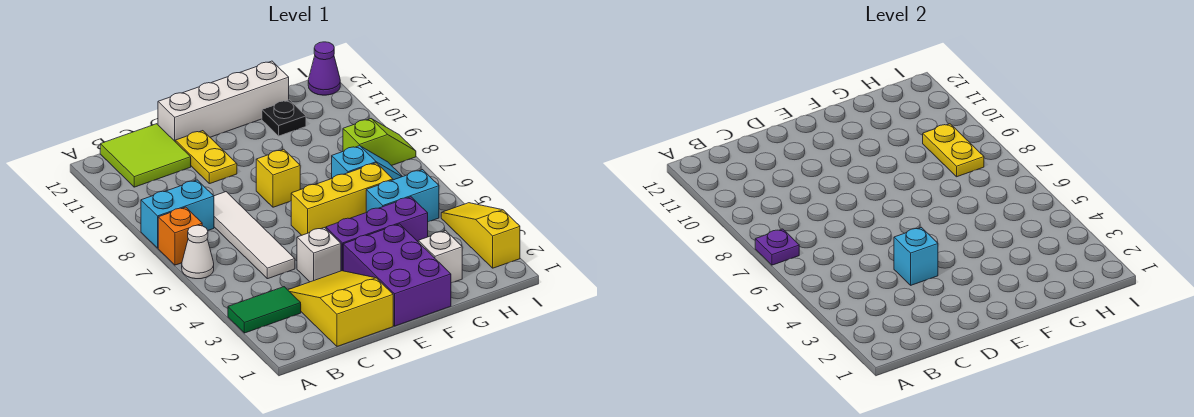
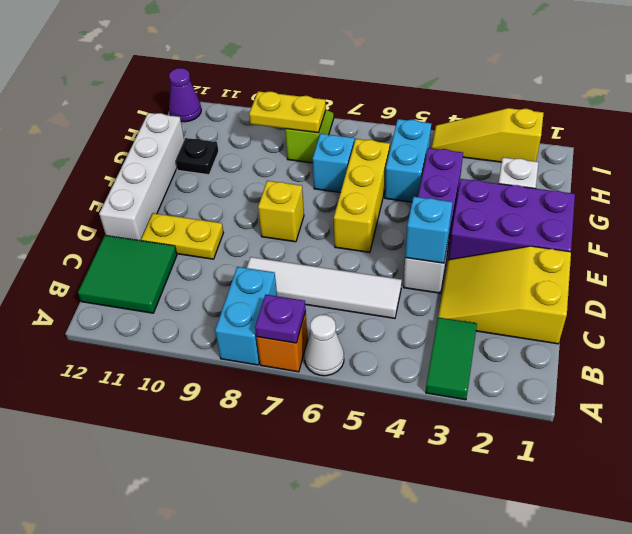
lime 2x2 tile [100,124,191,187] -> green 2x2 tile [78,235,177,313]

